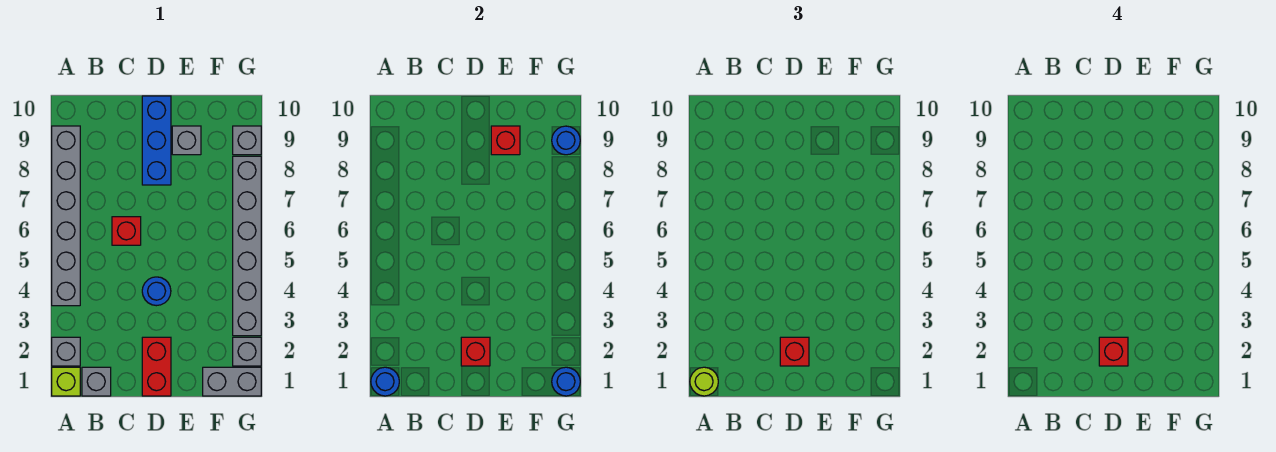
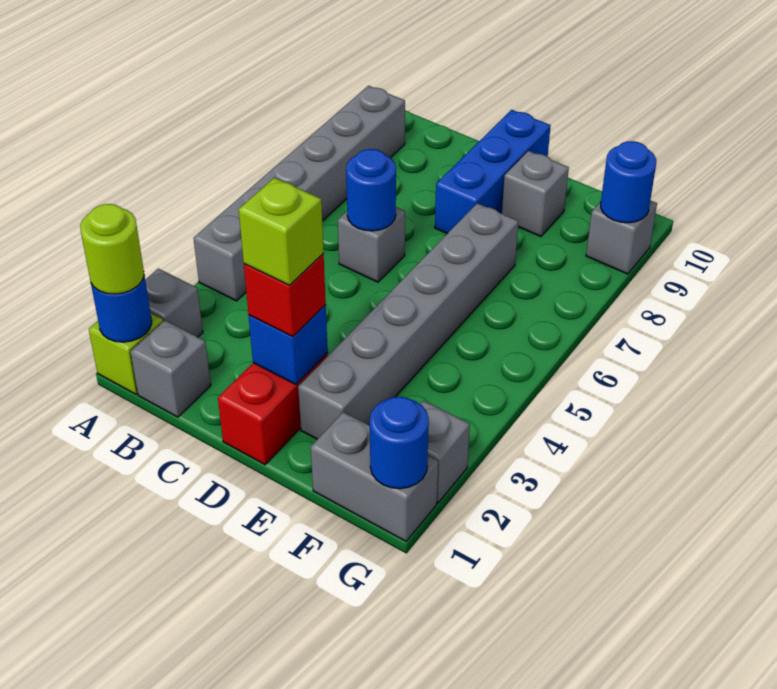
red 1x1 brick [112,217,141,245] -> grey 1x1 brick [338,207,405,282]
red 1x1 brick [461,337,490,366] -> blue 1x1 brick [249,305,328,384]
red 1x1 brick [1099,337,1128,366] -> lime 1x1 brick [239,178,324,285]
blue 1x1 round brick [142,277,171,306] -> blue 1x1 round brick moved to [346,149,396,231]
red 1x1 brick [491,126,520,155] -> none
grey 1x6 brick [233,156,261,336] -> grey 1x6 brick moved to [298,203,519,439]

